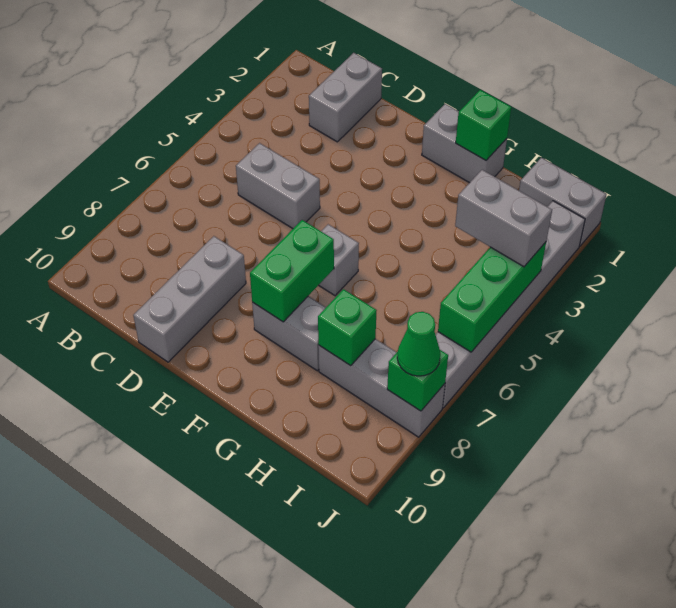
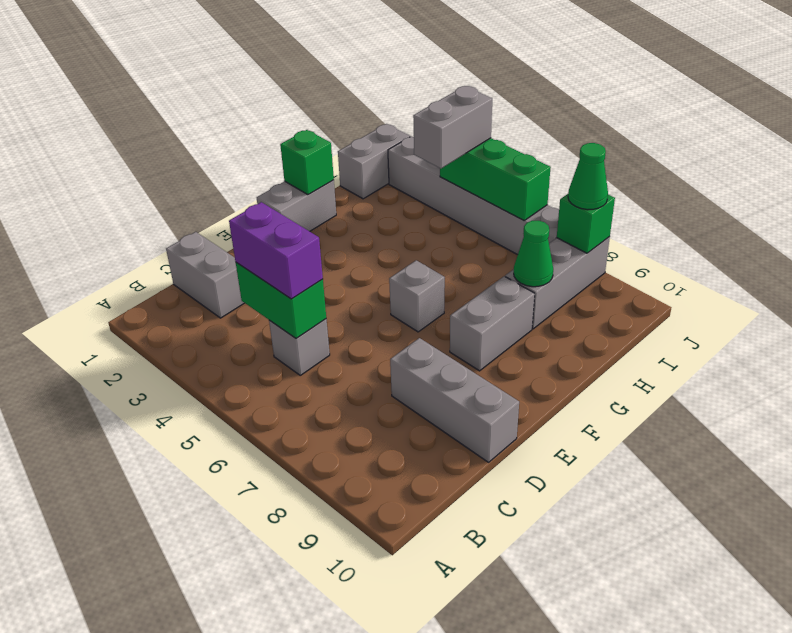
none -> purple 1x2 brick [229,202,323,299]
grey 1x2 brick [236,143,320,229] -> grey 1x1 brick [269,319,330,375]
green 1x2 brick [250,220,334,322] -> green 1x2 brick moved to [236,263,326,338]
green 1x1 brick [318,289,377,366] -> green 1x1 cone [514,221,553,287]

